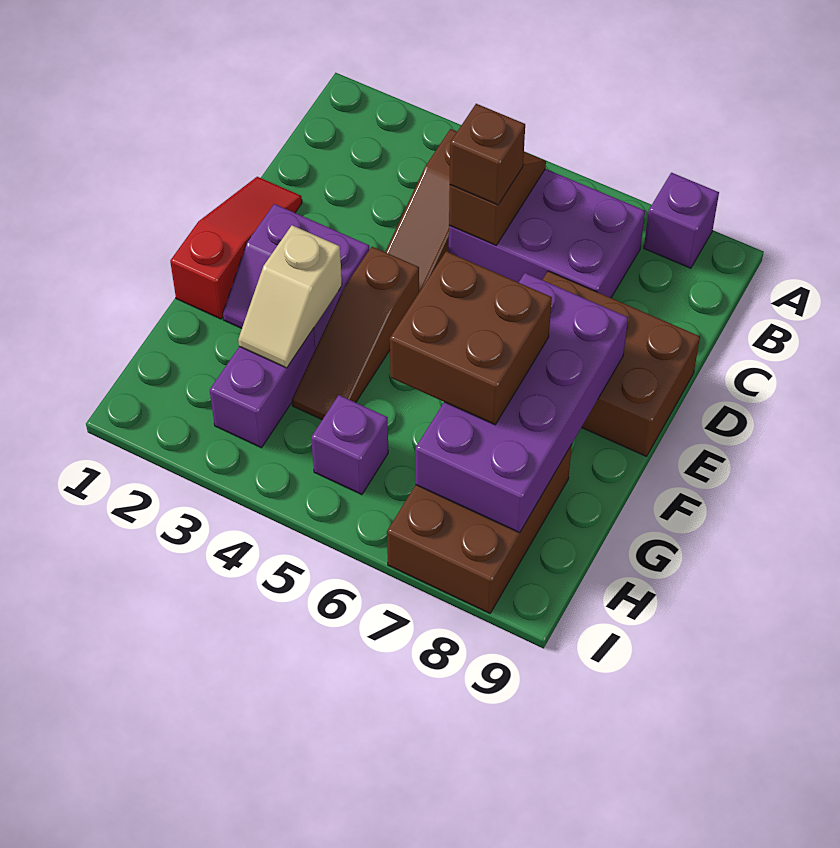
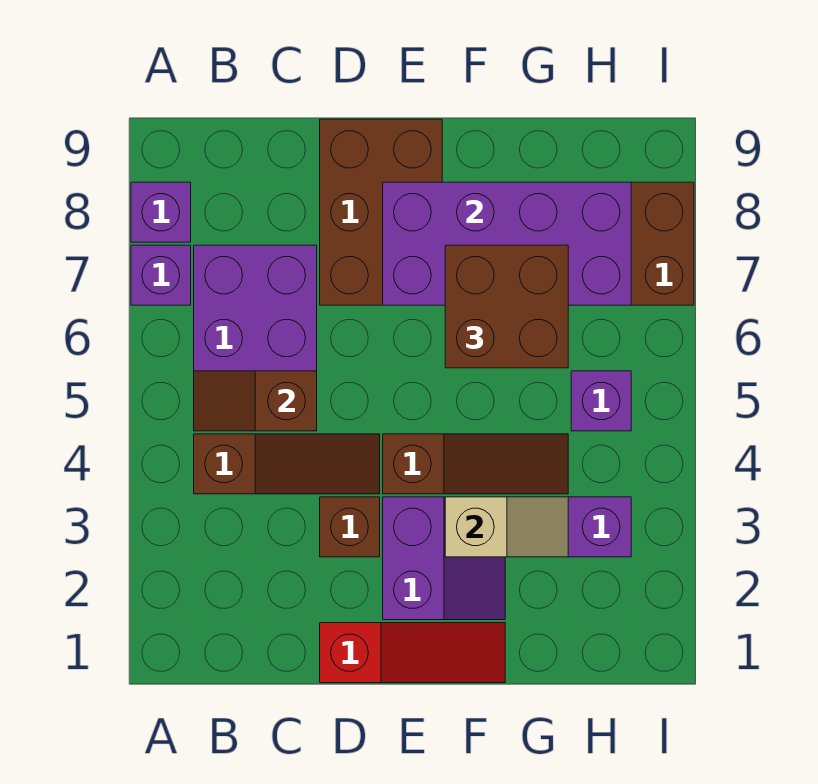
none -> purple 1x1 brick [131,245,191,305]
brown 1x1 brick [450,104,525,205] -> brown 1x1 brick moved to [320,497,380,557]
red 1x3 slope [170,177,302,319] -> red 1x3 slope turned to [320,623,505,683]

